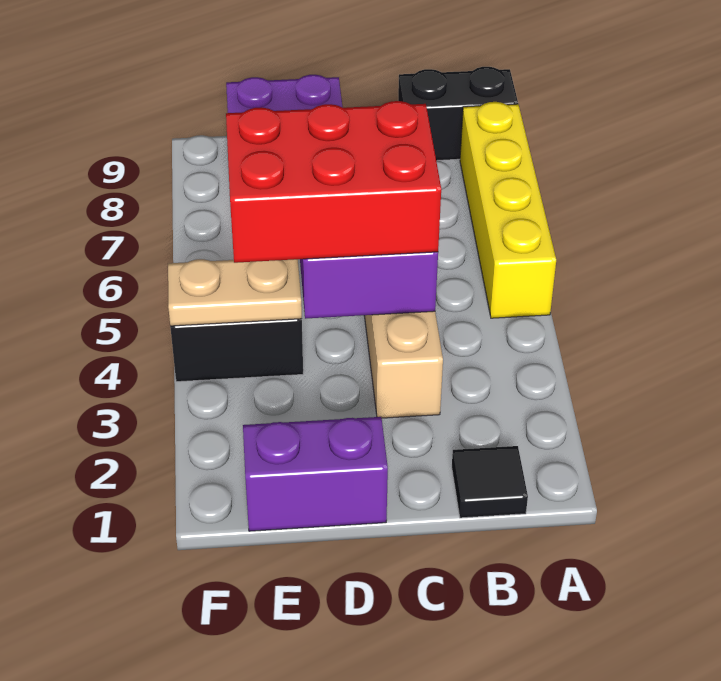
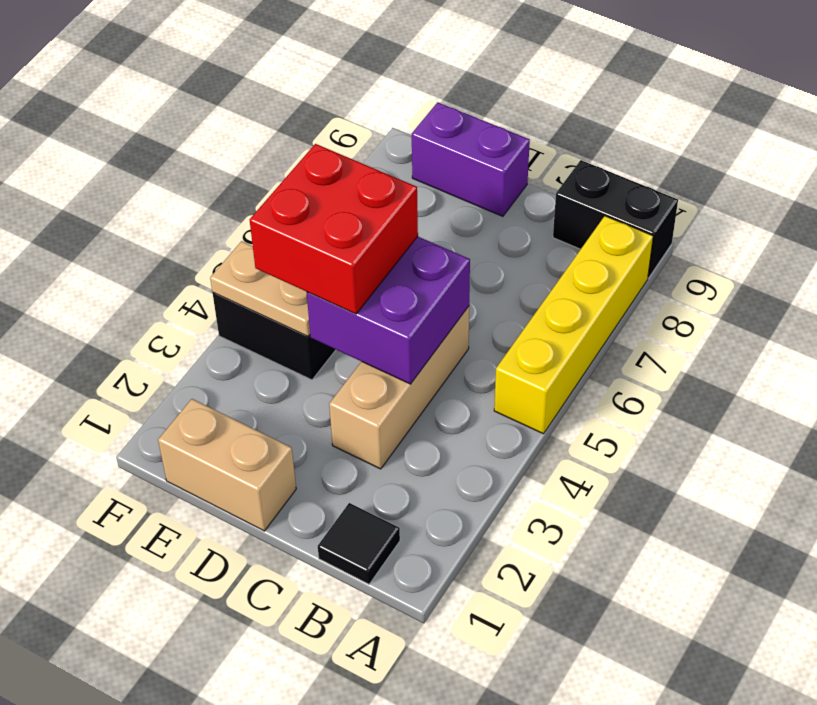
red 2x3 brick [226,101,441,263] -> red 2x2 brick [250,144,418,314]
purple 1x2 brick [243,417,388,531] -> tan 1x2 brick [158,399,296,531]

